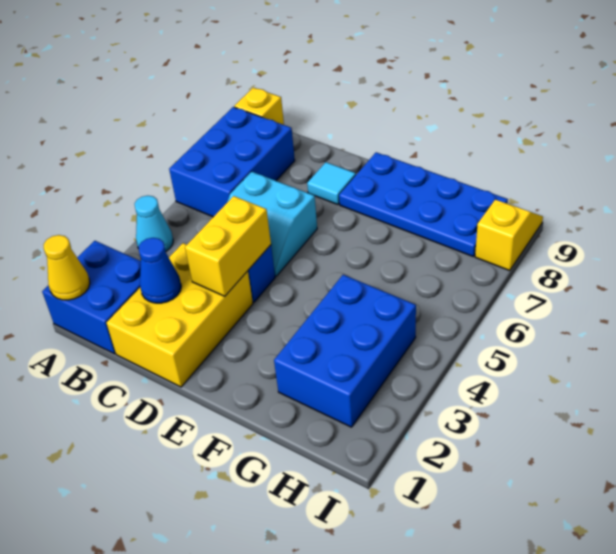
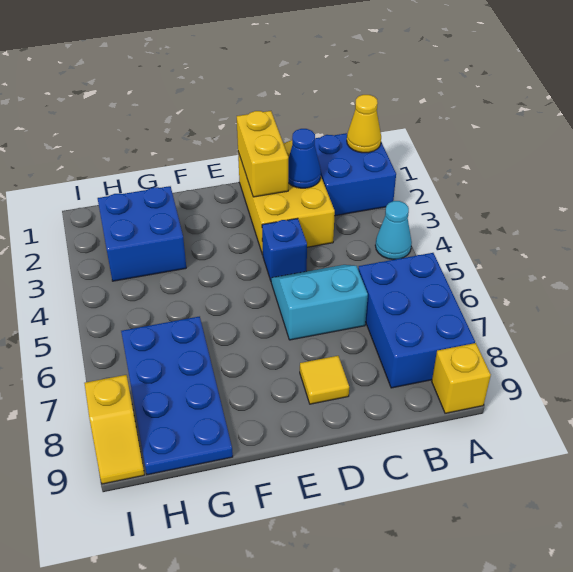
yellow 1x2 brick [185,196,271,296] -> yellow 1x2 brick moved to [237,111,288,197]
cyan 1x1 tile [307,162,356,205] -> yellow 1x1 tile [300,356,349,404]
blue 2x4 plate [339,152,508,256] -> blue 2x4 plate turned to [121,317,233,475]
blue 2x3 brick [274,275,416,427] -> blue 2x2 brick [98,186,186,281]

